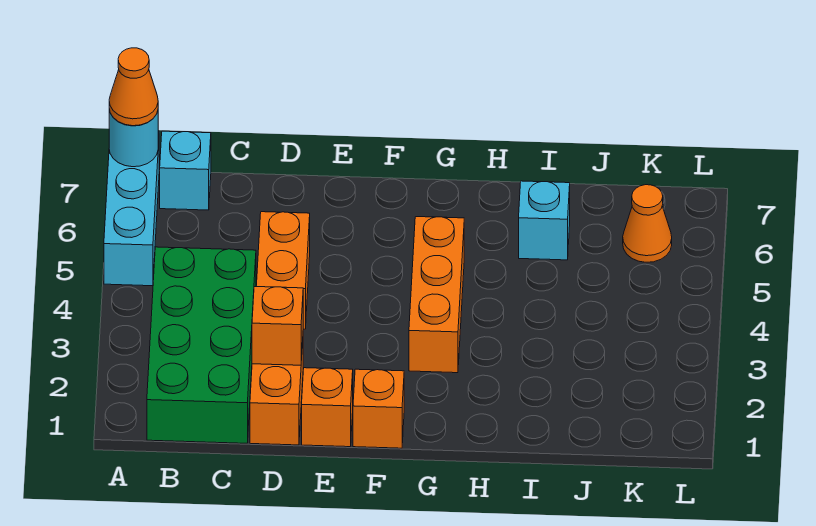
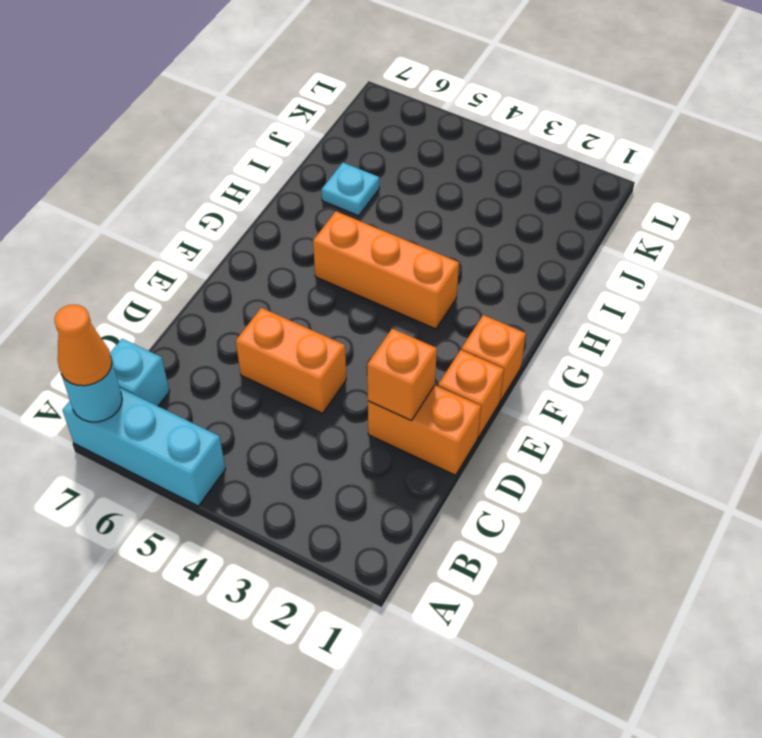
green 2x4 brick [147,247,256,443] -> none
cyan 1x1 brick [519,181,570,260] -> cyan 1x1 plate [322,163,379,216]
orange 1x1 cone [623,185,672,262] -> none

